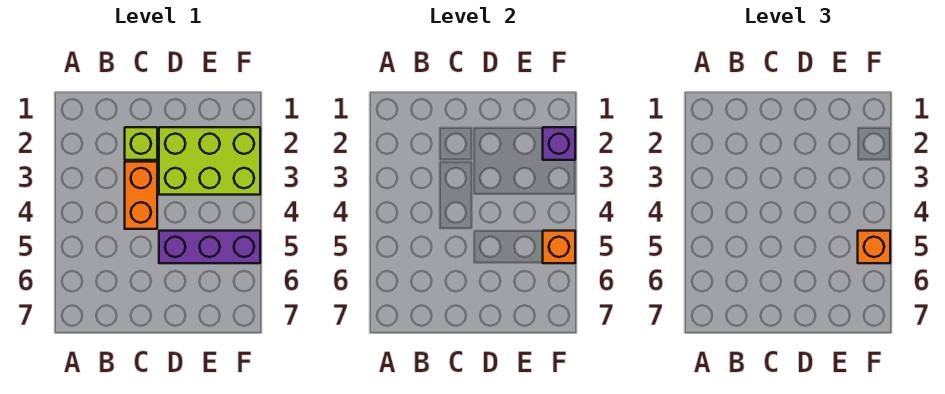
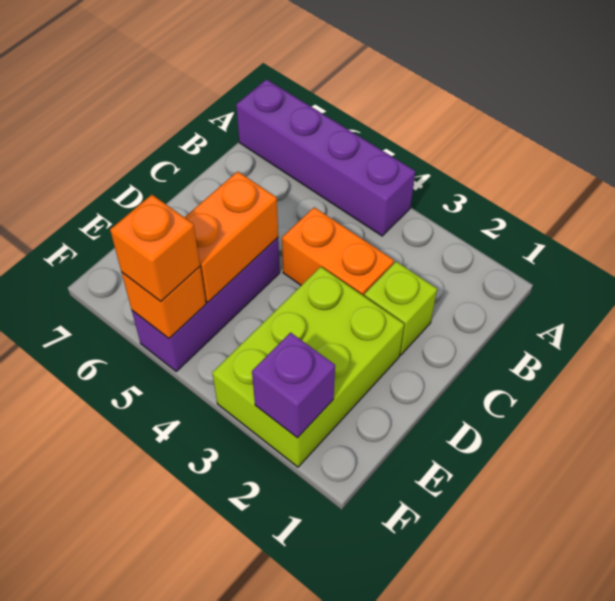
none -> purple 1x4 brick [236,79,415,236]
none -> orange 1x2 brick [185,171,278,302]

